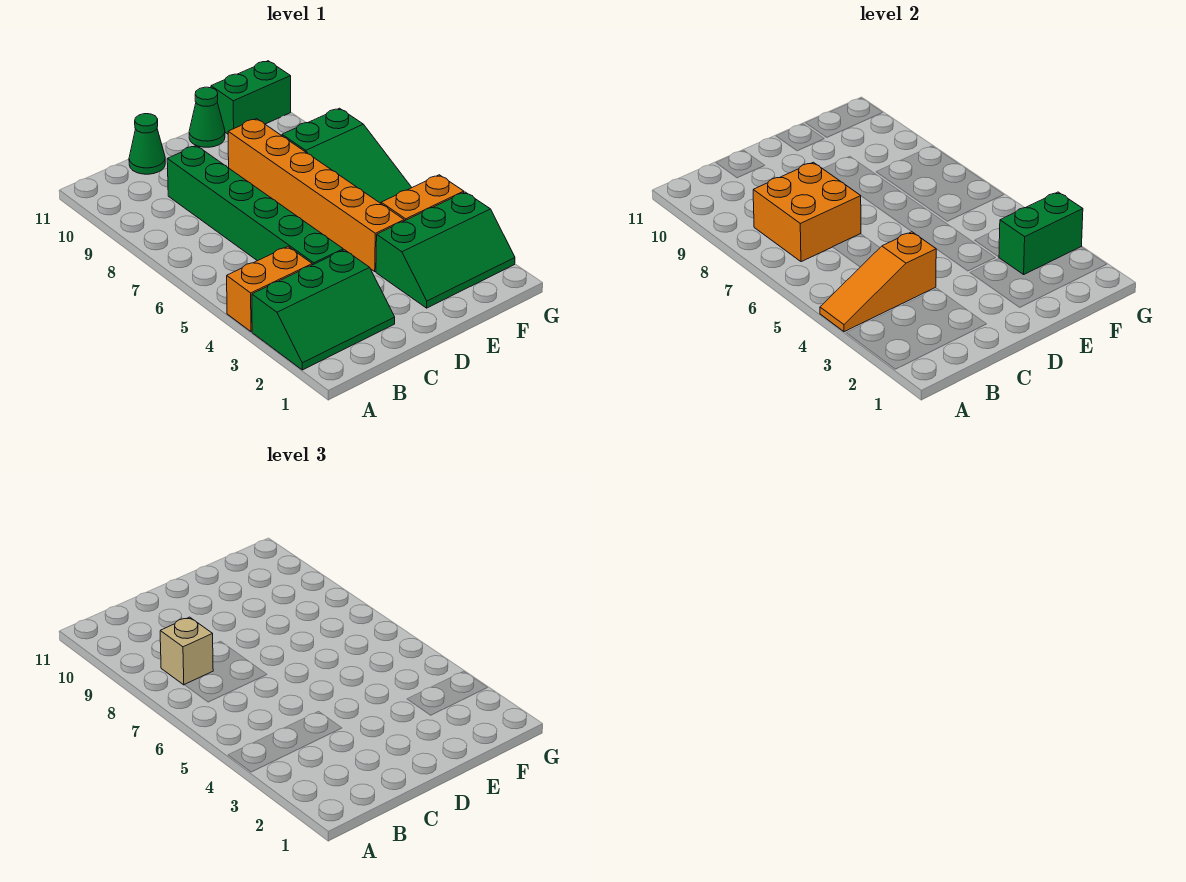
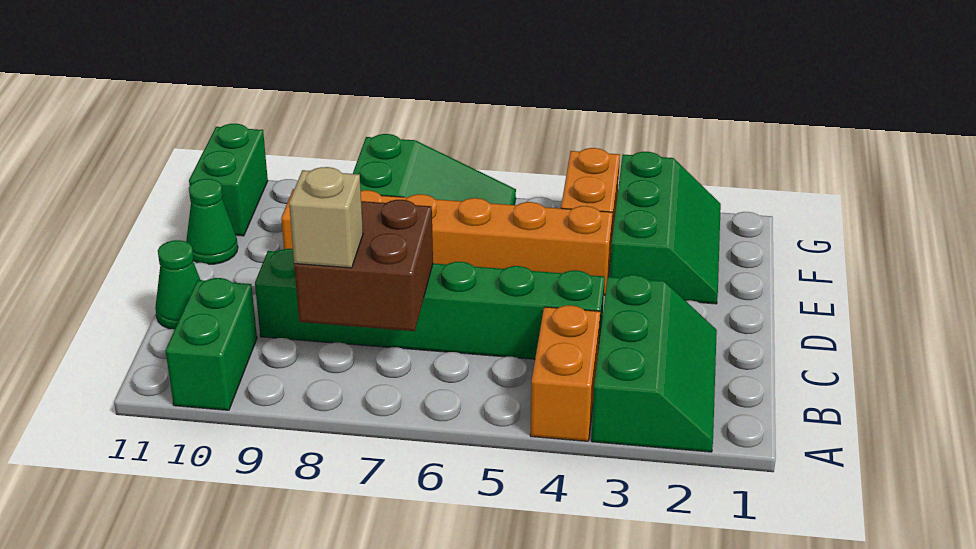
orange 1x3 slope [820,232,936,332] -> none
orange 2x2 brick [753,162,861,262] -> brown 2x2 brick [294,200,433,331]
green 1x2 brick [999,192,1083,274] -> green 1x2 brick moved to [166,278,257,410]

